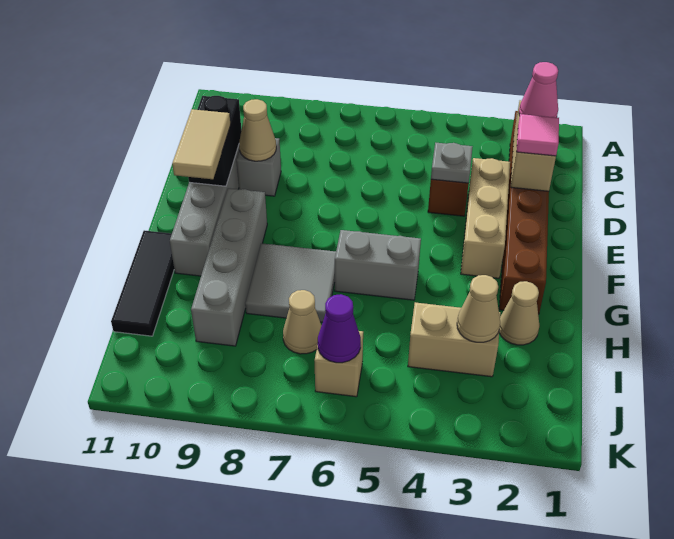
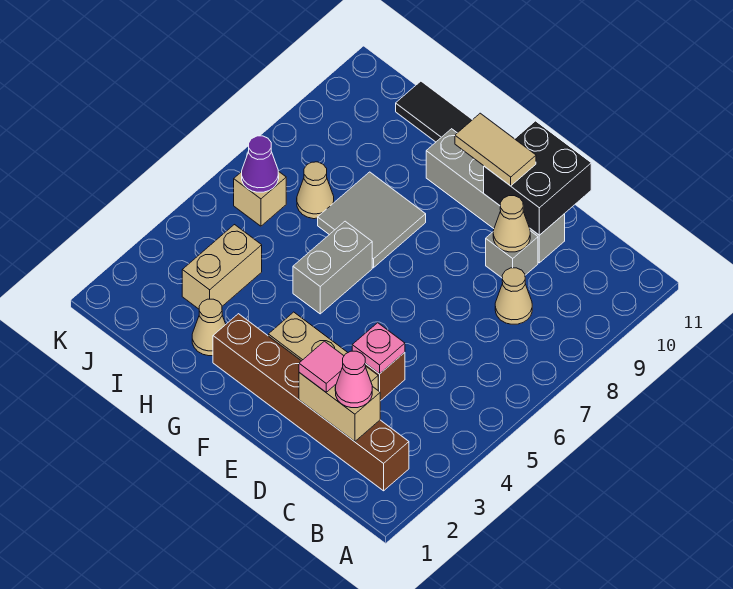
grey 1x1 plate [431,143,473,183] -> pink 1x1 plate [352,323,405,374]
black 1x2 brick [188,96,241,186] -> black 2x2 brick [484,121,591,235]
grey 1x4 brick [191,188,267,346] -> none
tan 1x1 cone [457,275,500,342] -> tan 1x1 cone moved to [495,268,532,324]

